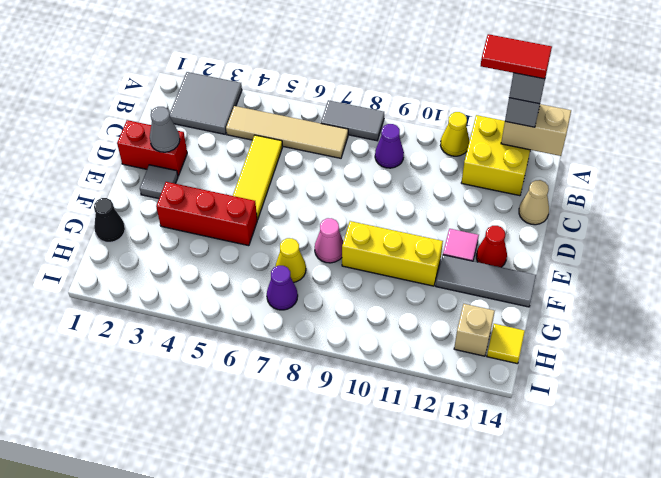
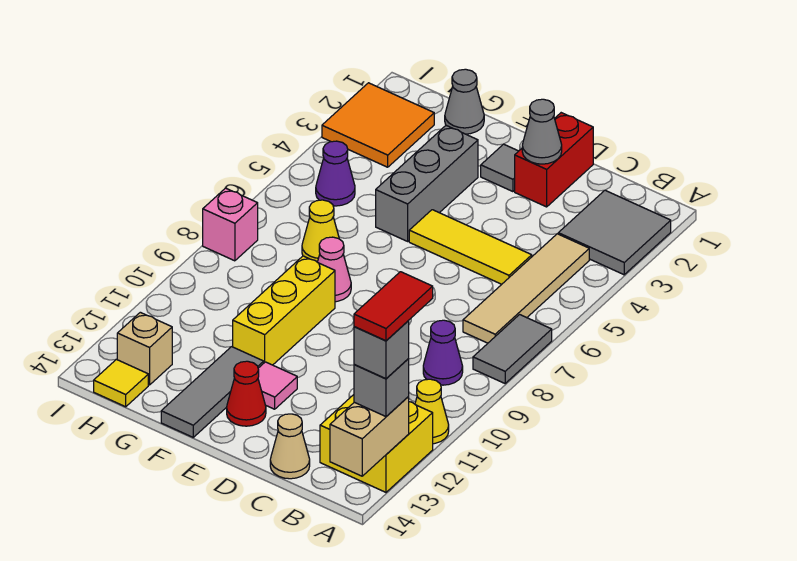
red 1x3 brick [156,182,257,246] -> grey 1x3 brick [376,126,478,241]
black 1x1 cone [94,198,125,242] -> grey 1x1 cone [445,69,484,134]
none -> orange 2x2 tile [322,83,434,167]
purple 1x1 cone [267,266,298,310] -> purple 1x1 cone moved to [316,141,355,206]
none -> pink 1x1 brick [203,188,258,261]

